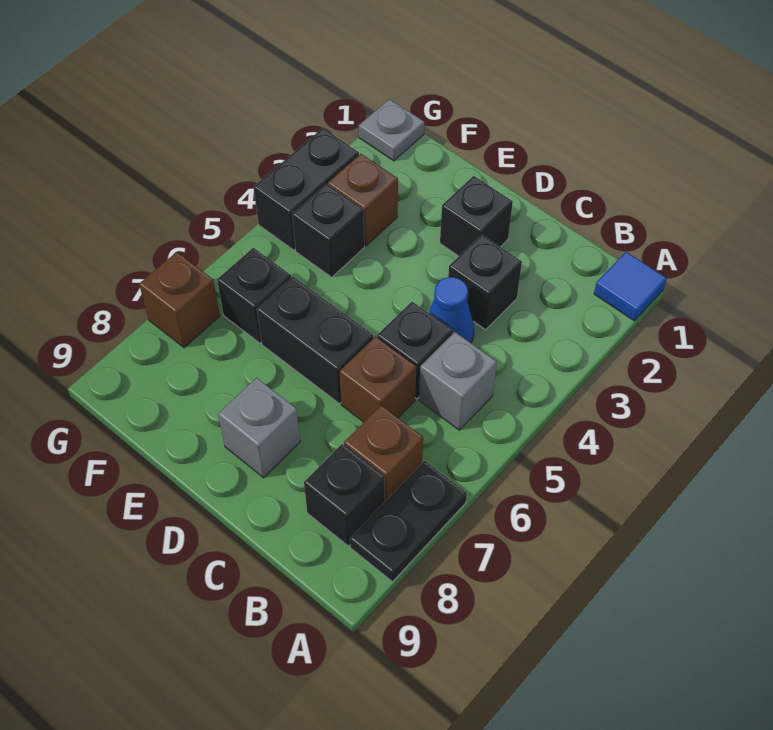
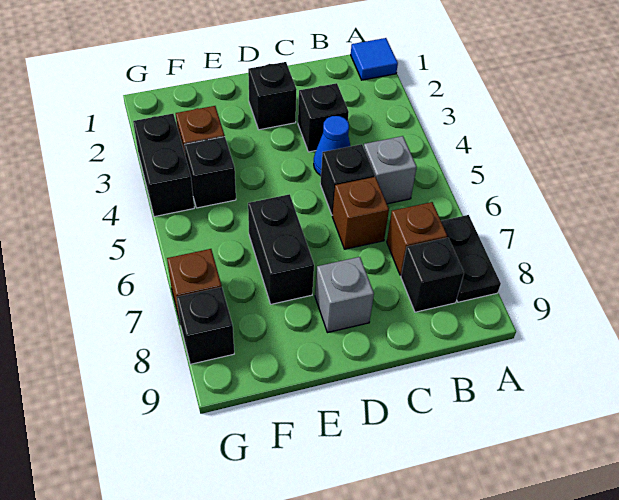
black 1x2 brick [257,277,373,404] -> black 1x2 brick turned to [248,194,314,304]
black 1x1 brick [217,248,291,343] -> black 1x1 brick moved to [177,287,234,364]
grey 1x1 plate [359,99,424,161] -> none

